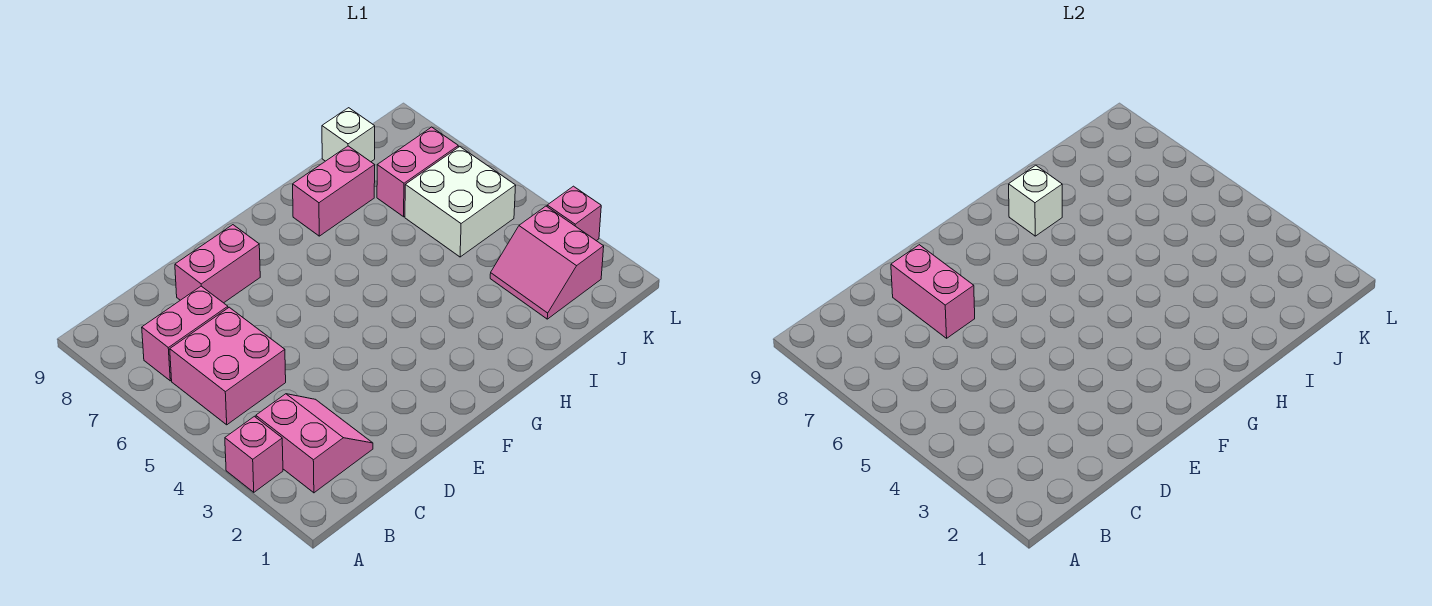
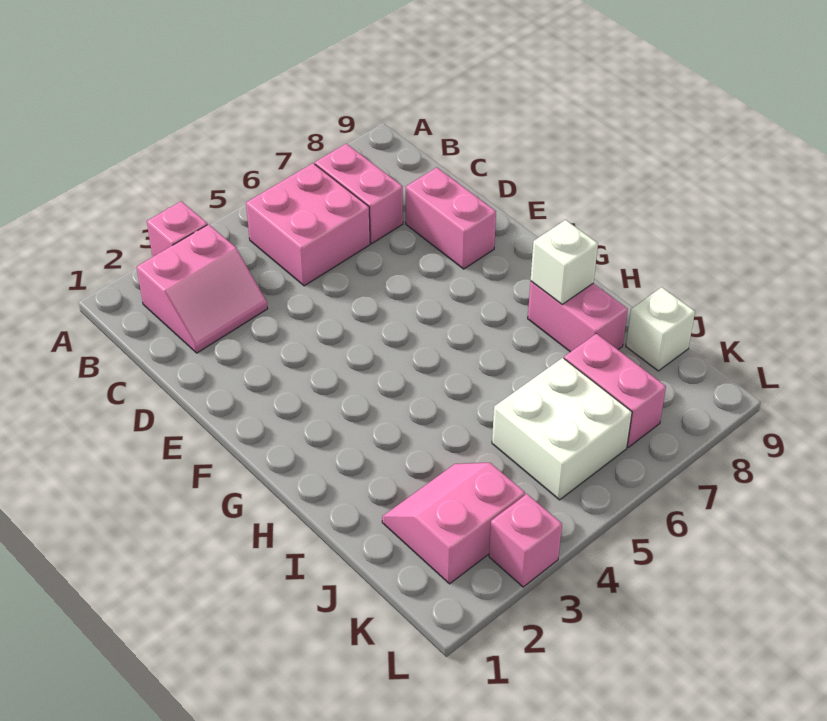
pink 1x2 brick [891,245,975,338] -> none

